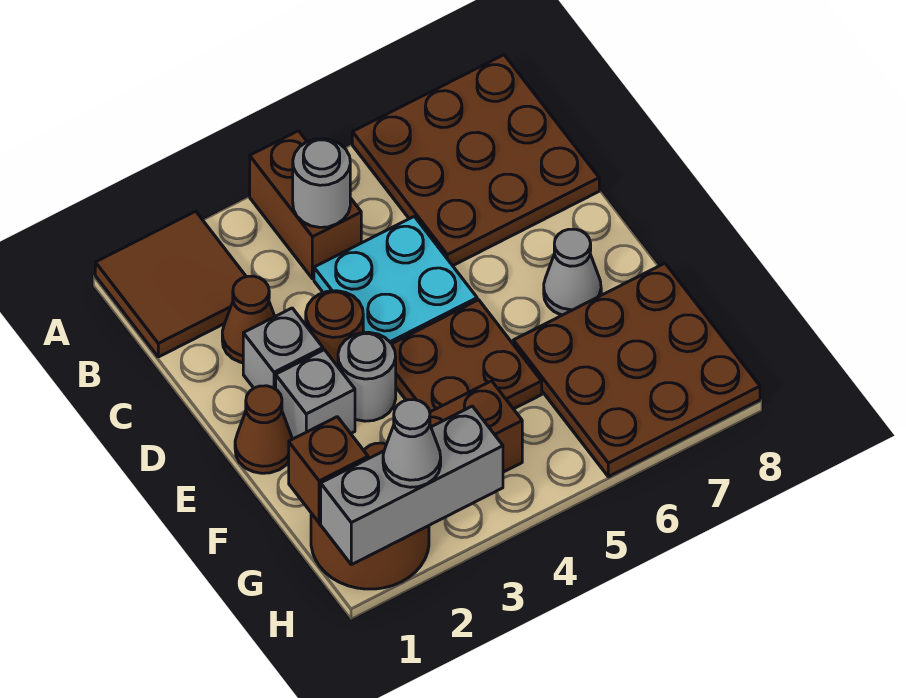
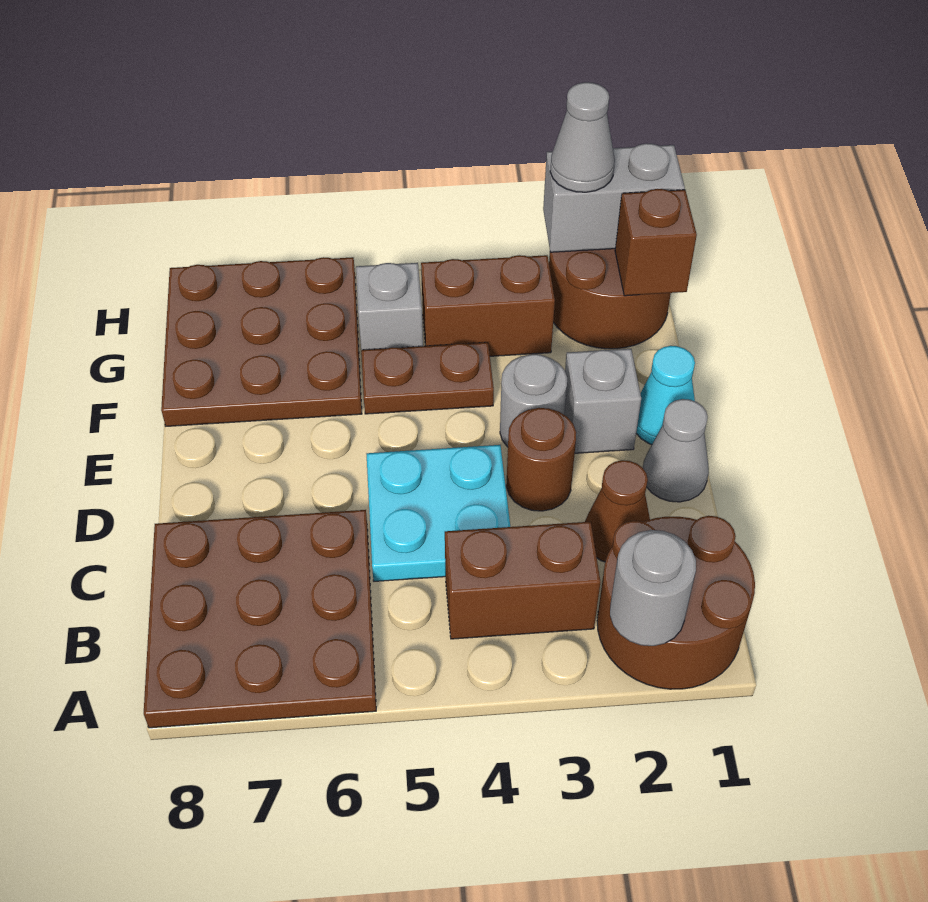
brown 2x2 tile [95,211,246,357] -> brown 2x2 round brick [597,516,755,689]
brown 1x2 brick [250,131,361,279] -> brown 1x2 brick turned to [445,522,600,639]
grey 1x1 round brick [293,139,350,227] -> grey 1x1 round brick moved to [610,530,696,646]
grey 1x1 brick [243,308,323,389] -> grey 1x1 brick moved to [356,263,423,350]
brown 1x1 cone [235,386,292,473] -> cyan 1x1 cone [636,346,695,445]
brown 2x2 plate [392,300,542,412] -> brown 1x2 plate [361,342,494,414]
grey 1x1 cone [544,229,601,315] -> grey 1x1 cone moved to [643,399,709,502]
grey 1x3 brick [321,406,503,565] -> grey 1x2 brick [543,143,685,252]

